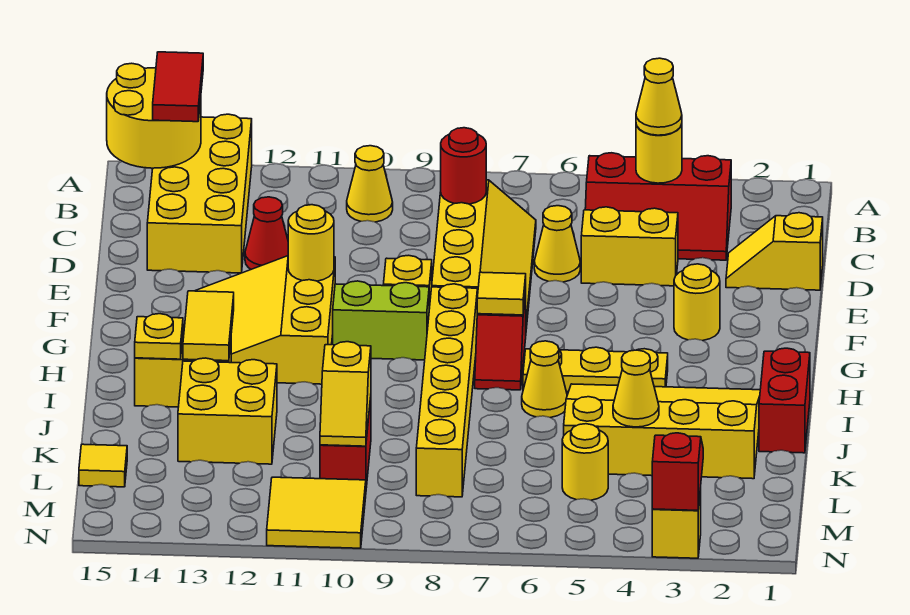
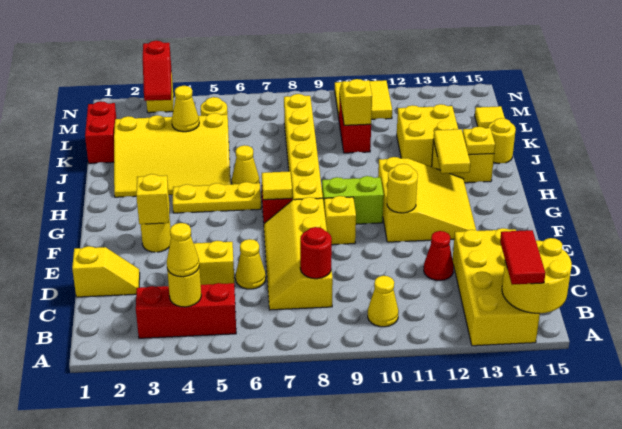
none -> yellow 1x1 brick [136,174,169,224]
red 1x2 brick [759,348,810,453] -> red 1x2 brick moved to [85,101,117,163]
none -> yellow 1x1 round brick [488,118,516,164]

